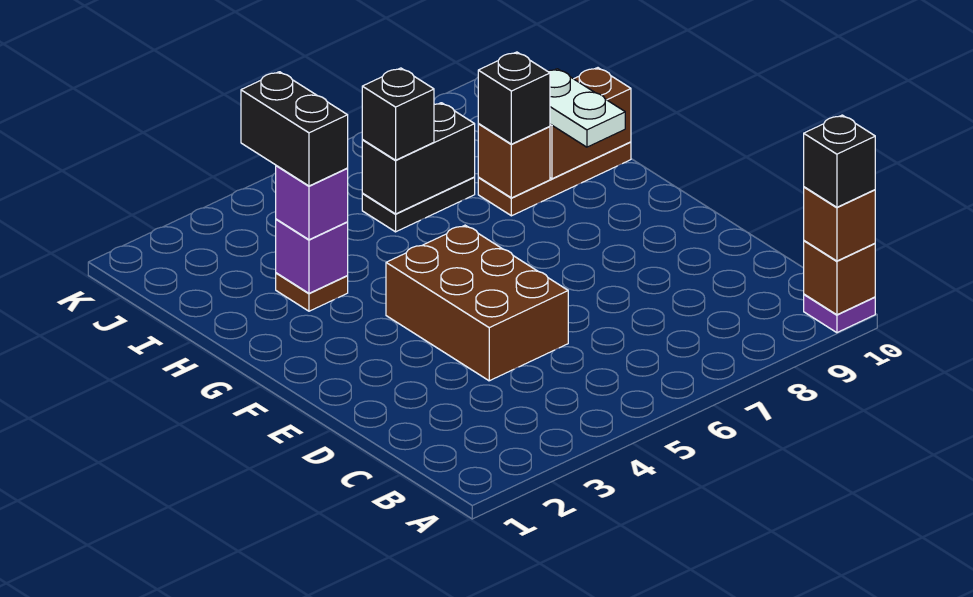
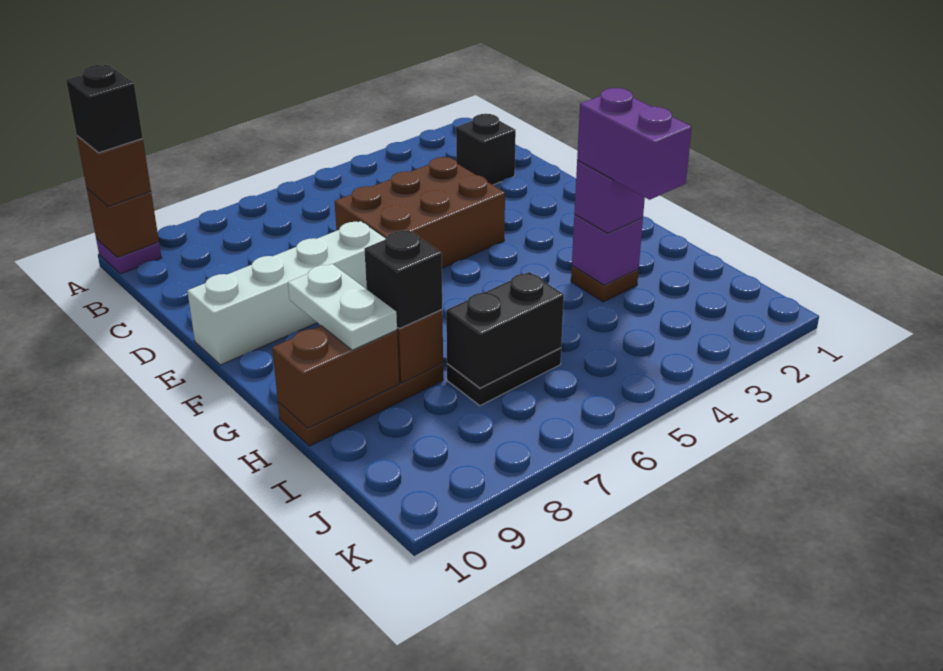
brown 2x3 brick [386,225,568,381] -> brown 2x3 brick turned to [335,157,505,268]
none -> white 1x4 brick [187,221,385,365]
black 1x2 brick [241,72,348,186] -> purple 1x2 brick [577,88,692,200]
black 1x1 brick [362,68,434,160] -> black 1x1 brick moved to [456,114,516,185]

